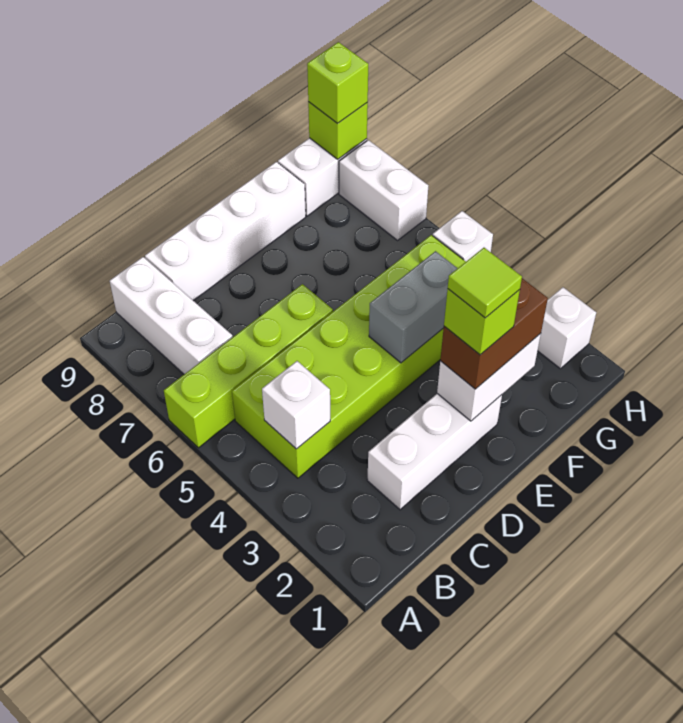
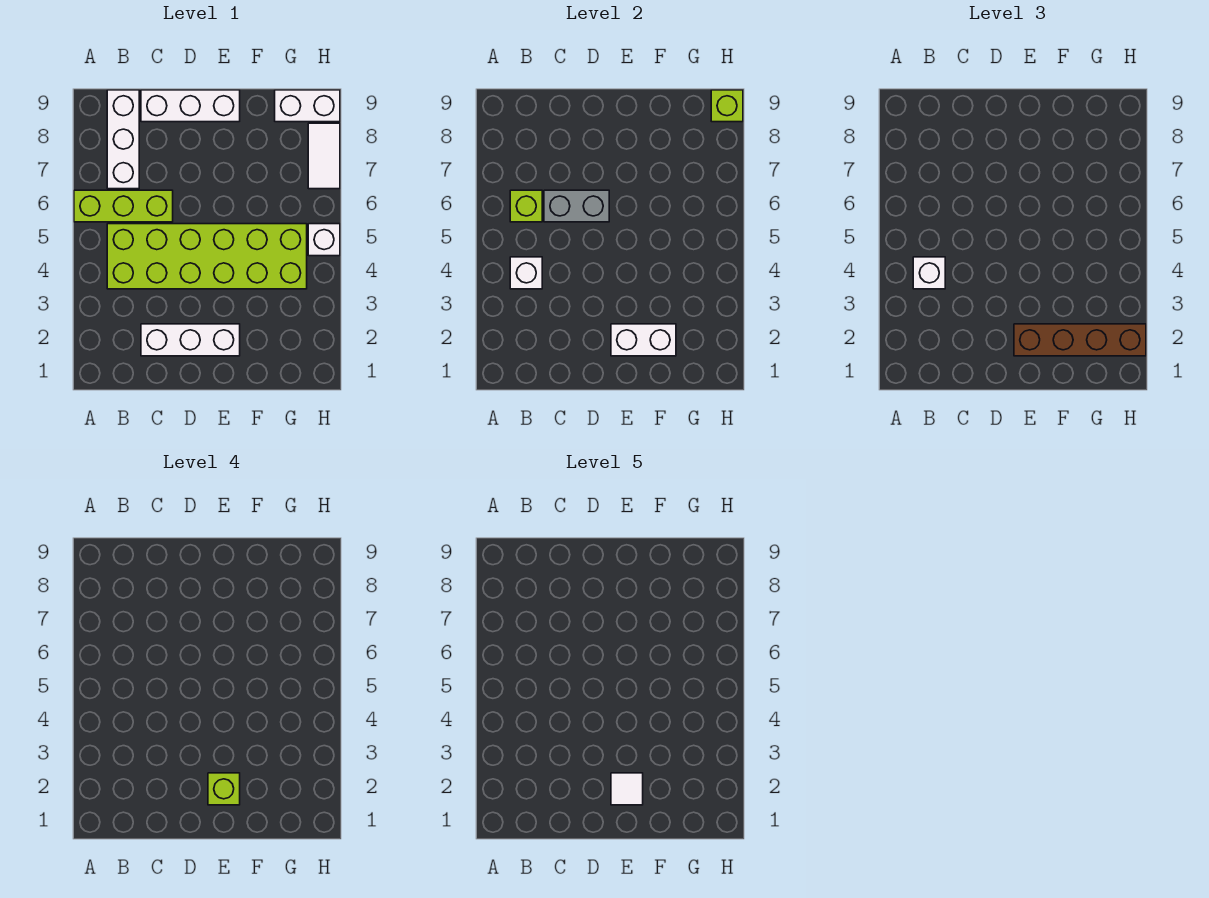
lime 1x4 brick [164,284,333,448] -> lime 1x3 brick [74,190,173,222]
white 1x4 brick [145,162,306,301] -> white 1x3 brick [141,90,240,122]
brown 1x2 brick [440,278,548,389] -> brown 1x4 brick [1014,324,1146,356]
lime 1x1 tile [448,248,522,318] -> white 1x1 tile [611,773,643,805]
grey 1x2 brick [369,251,458,363] -> grey 1x2 brick moved to [544,190,609,222]
white 1x1 brick [538,287,596,369] -> white 1x1 brick moved to [913,257,945,289]
white 1x2 brick [339,140,428,240] -> white 1x2 tile [308,123,340,189]
lime 1x1 brick [307,42,368,124] -> lime 1x1 brick moved to [510,190,542,222]

